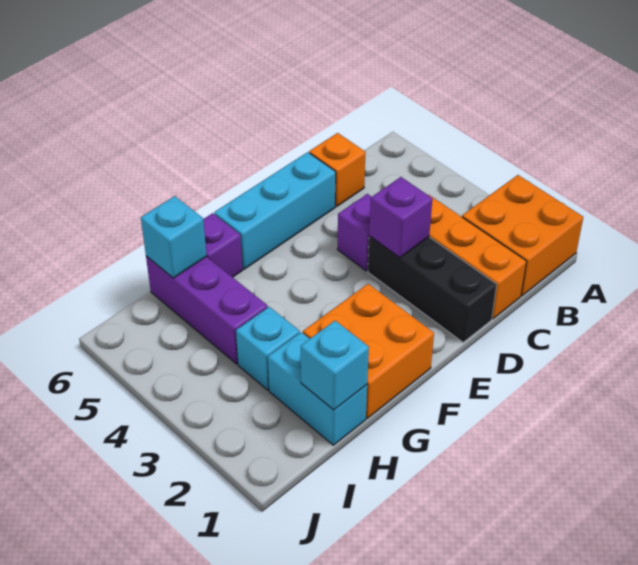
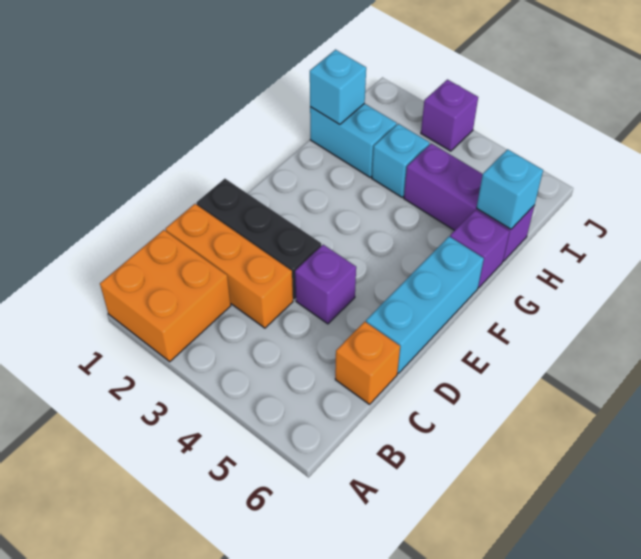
purple 1x1 brick [369,177,432,258] -> purple 1x1 brick moved to [421,80,478,151]
orange 2x2 brick [303,284,434,418] -> none

